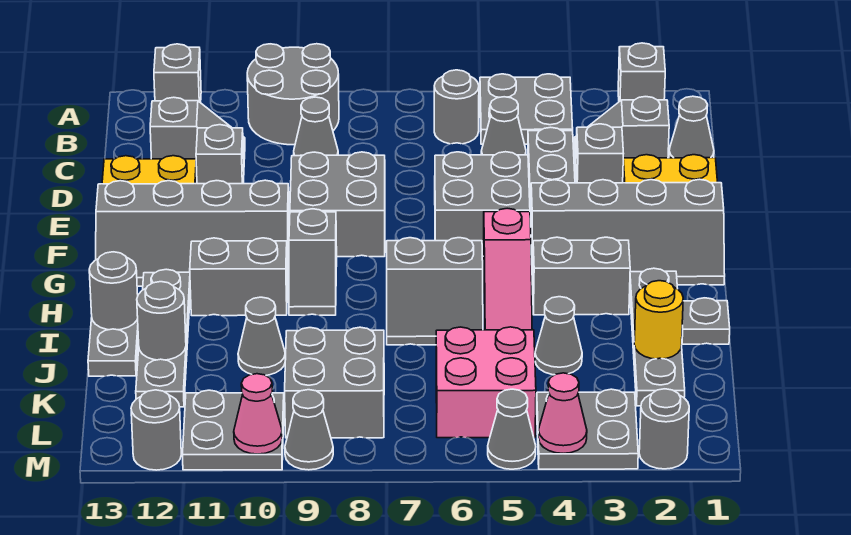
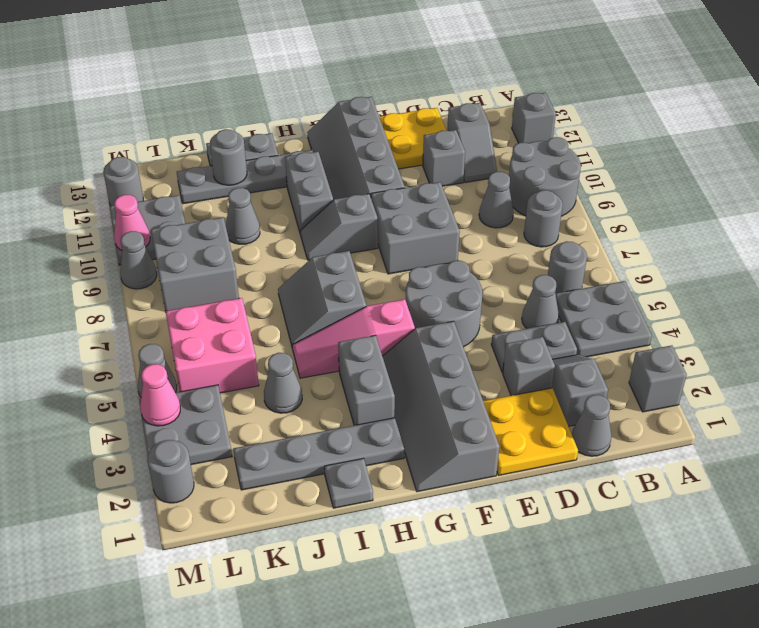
grey 2x2 brick [435,152,530,256] -> grey 2x2 round brick [406,261,482,347]
grey 1x1 round brick [89,252,138,330] -> grey 1x1 round brick moved to [524,190,563,247]
yellow 1x1 round brick [634,281,683,359] -> none

